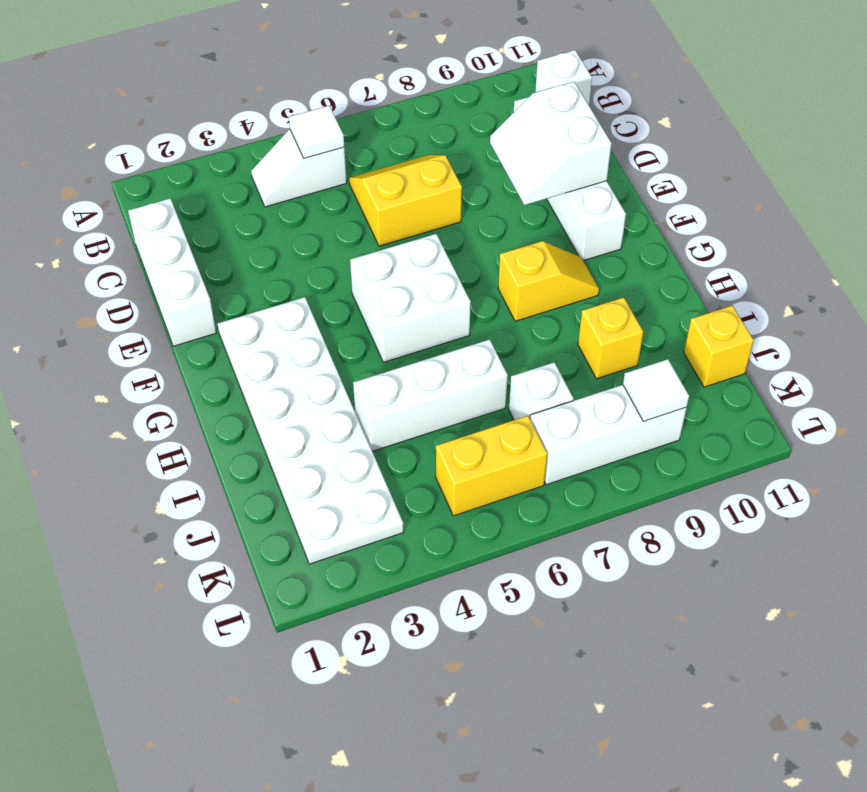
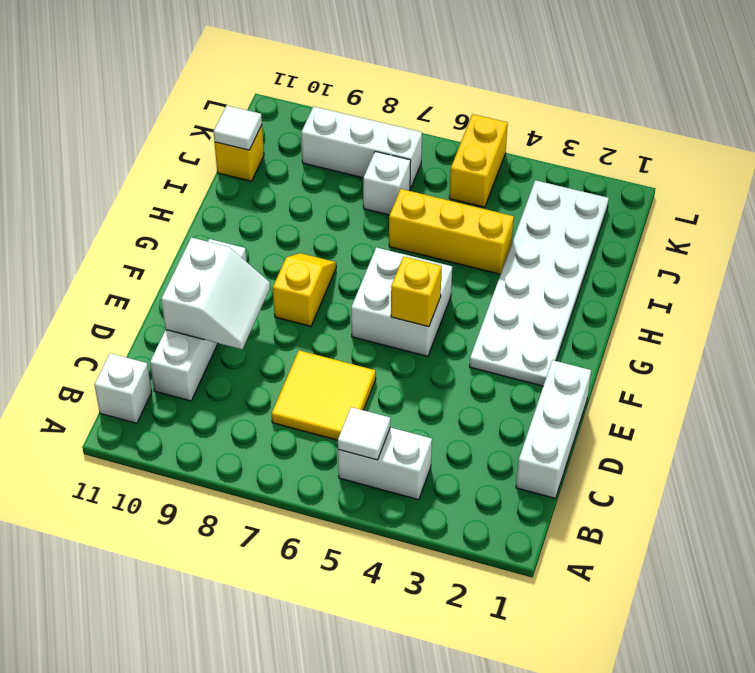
white 1x2 slope [251,129,347,207] -> white 1x2 brick [338,427,432,500]
yellow 2x2 slope [349,155,462,246] -> yellow 2x2 tile [272,350,376,440]
yellow 1x2 slope [498,241,599,321] -> yellow 1x2 slope turned to [273,253,336,326]
white 1x3 brick [353,339,508,451] -> yellow 1x3 brick [389,189,514,274]
yellow 1x1 brick [578,297,643,379] -> yellow 1x1 brick moved to [391,256,442,327]
yellow 1x2 brick [436,416,547,516] -> yellow 1x2 brick turned to [449,114,508,207]
white 1x1 tile [623,359,689,421] -> white 1x1 tile moved to [214,106,262,150]

